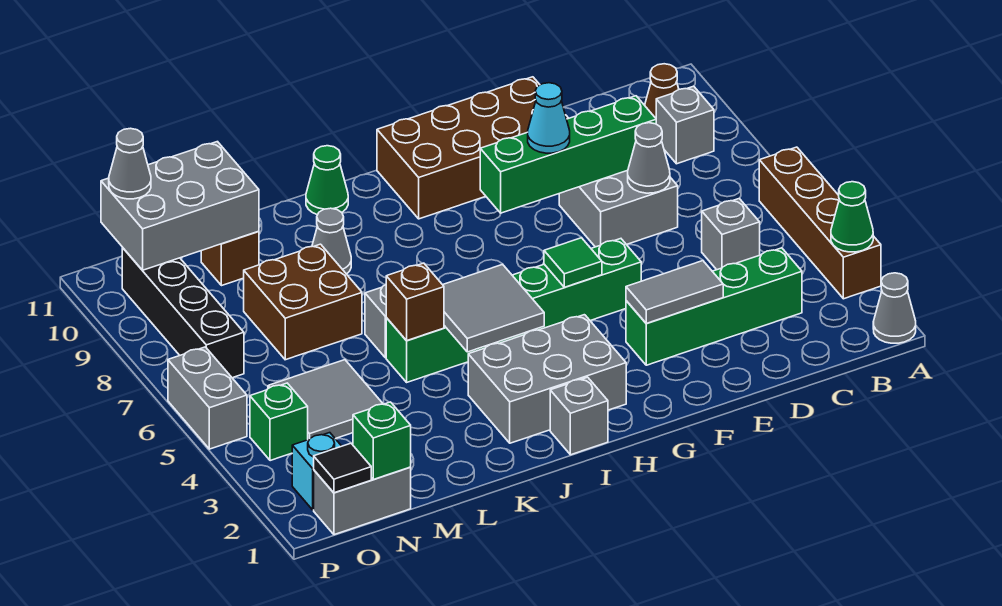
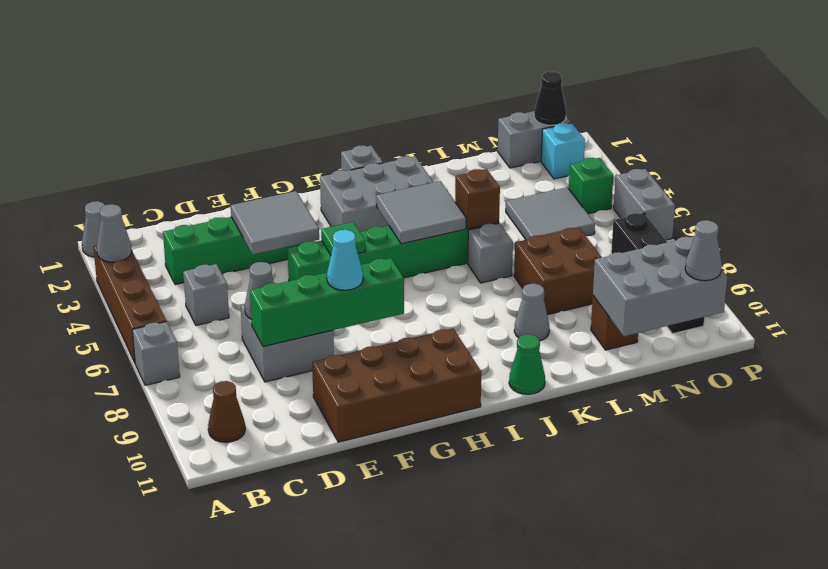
green 1x1 cone [831,182,873,252] -> grey 1x1 cone [97,204,132,262]
grey 1x1 brick [656,86,714,164] -> grey 1x1 brick moved to [132,322,180,385]
grey 1x2 tile [626,261,723,323] -> grey 2x2 tile [231,191,319,254]
green 1x1 brick [353,402,411,479] -> none
black 1x1 tile [314,443,371,493] -> black 1x1 cone [534,72,566,125]

